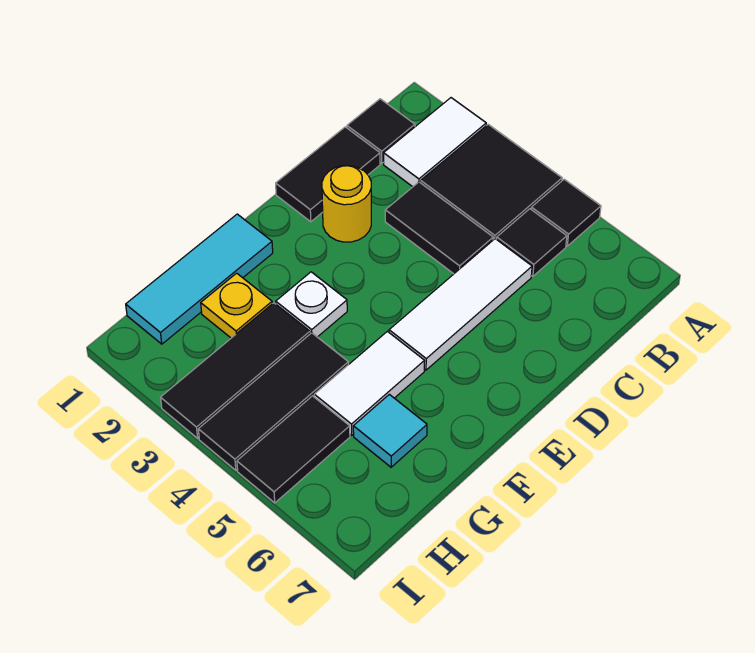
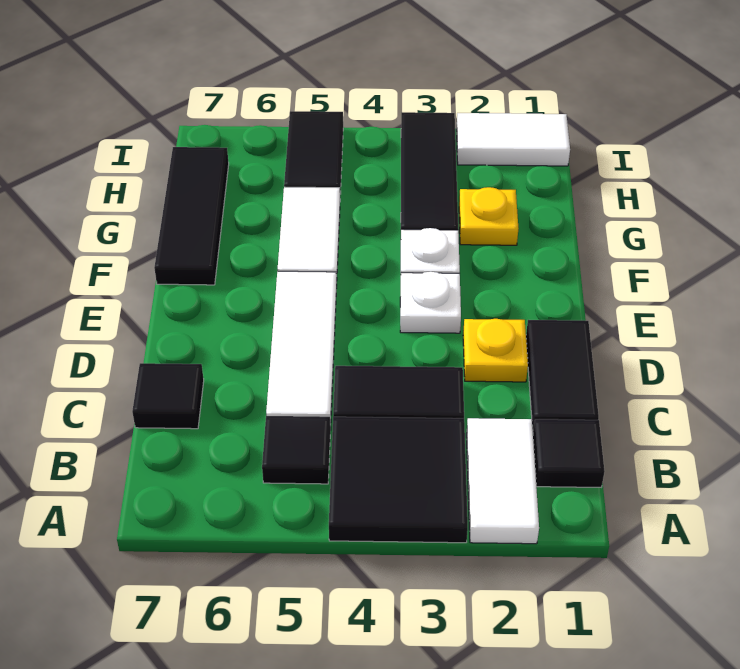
black 1x1 tile [531,179,601,246] -> black 1x1 tile moved to [132,363,204,429]
yellow 1x1 round brick [322,166,371,242] -> yellow 1x1 plate [463,319,528,382]
none -> white 1x1 plate [400,272,461,333]
cyan 1x3 tile [126,214,273,344] -> none
black 1x3 tile [198,333,348,470] -> black 1x3 tile moved to [154,147,229,285]
cyan 1x1 tile [353,394,427,467] -> none
none -> white 1x2 tile [456,113,570,166]

